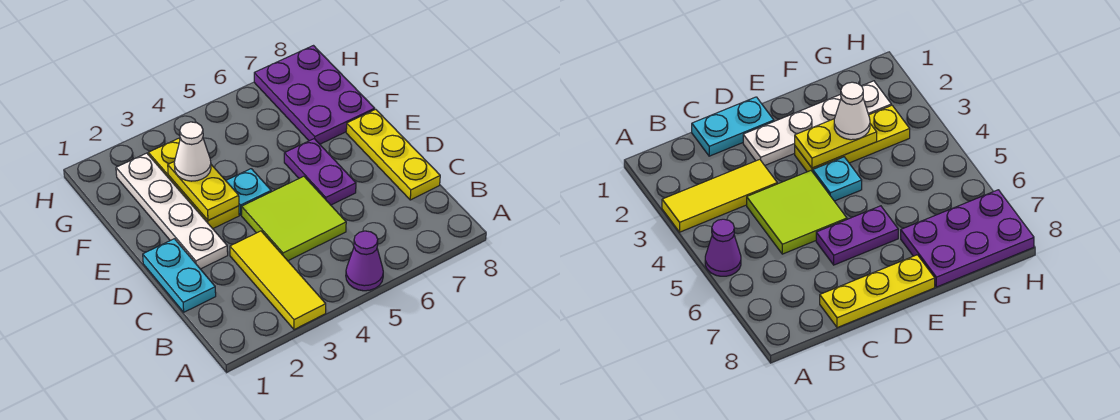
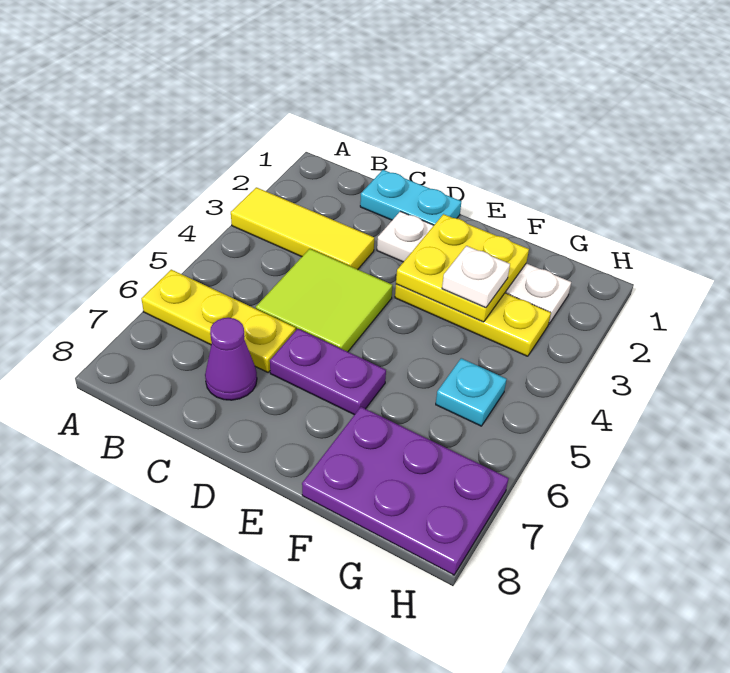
purple 1x1 cone [346,231,383,291] -> purple 1x1 cone moved to [205,318,257,400]
yellow 1x3 plate [346,109,440,200] -> yellow 1x3 plate moved to [141,270,296,372]
yellow 1x2 plate [168,162,239,220] -> yellow 2x2 plate [396,214,529,322]
cyan 1x1 plate [226,169,271,215] -> cyan 1x1 plate moved to [436,358,507,426]
white 1x1 cone [174,122,211,181] -> white 1x1 plate [442,246,510,308]

